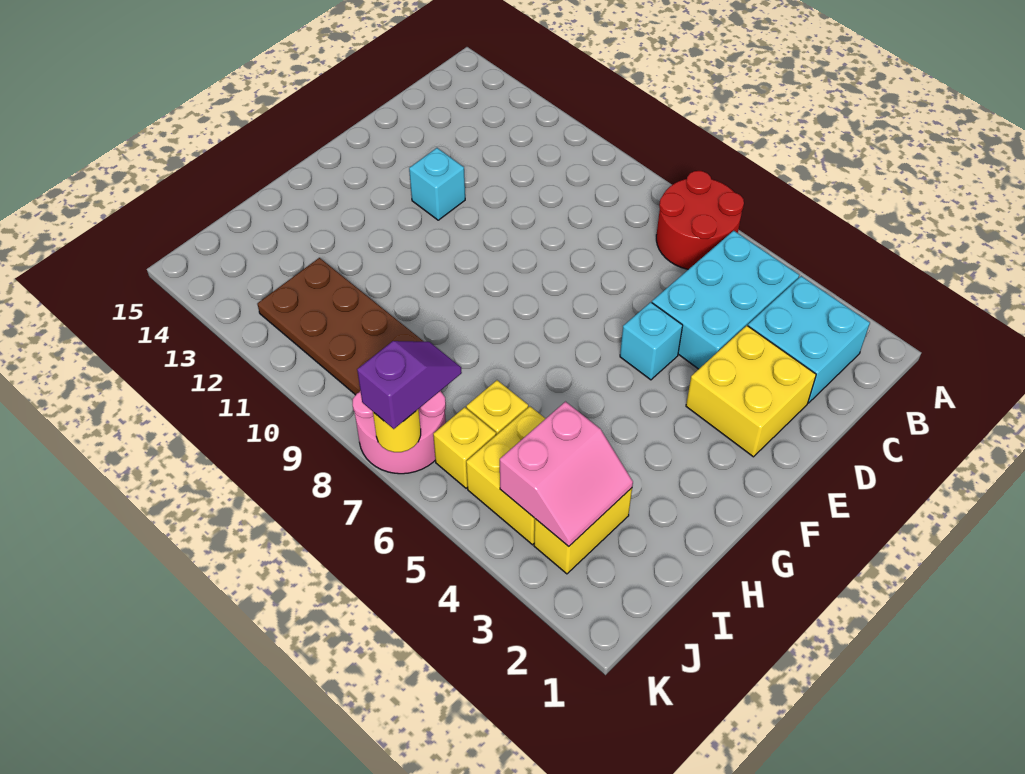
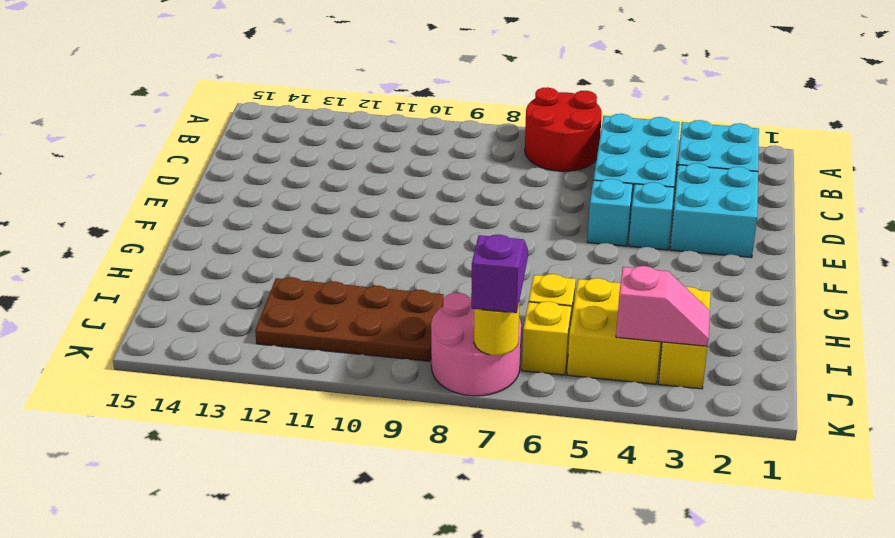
yellow 2x2 brick [686,326,816,457] -> cyan 2x2 brick [670,163,758,258]
cyan 1x1 brick [409,148,465,220] -> cyan 1x1 brick moved to [629,182,674,250]
pink 2x2 slope [500,402,633,546] -> pink 1x2 slope [616,266,710,346]

